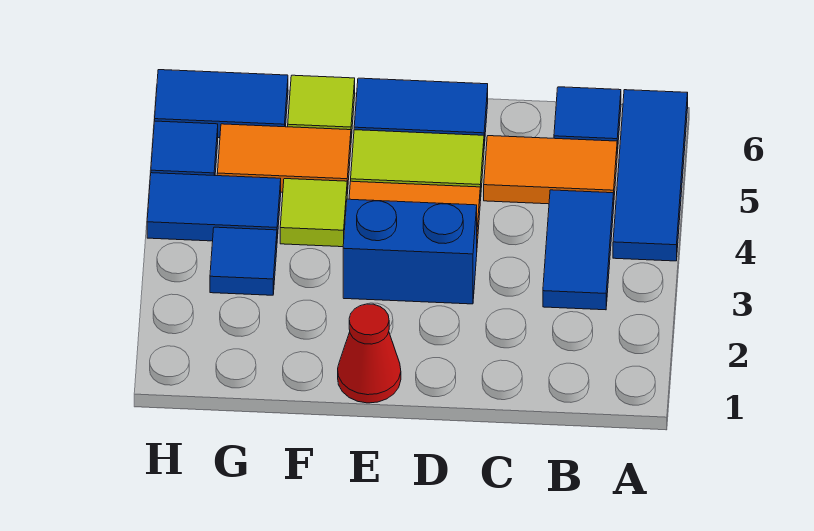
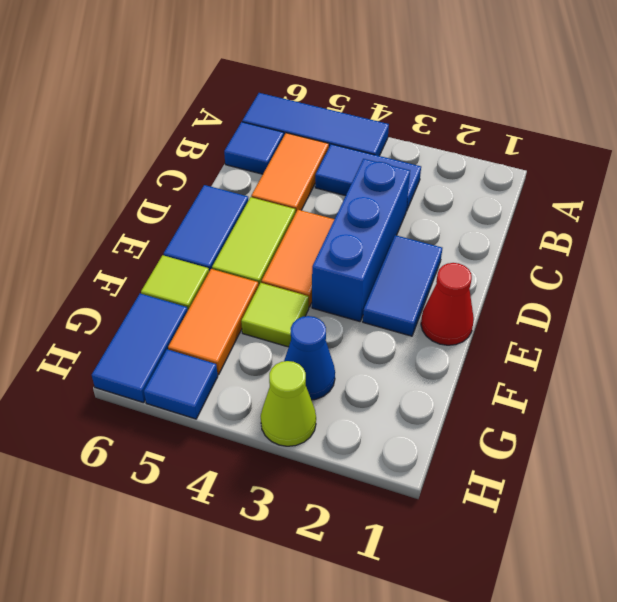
blue 1x2 brick [343,199,477,304] -> blue 1x3 brick [312,159,410,322]
blue 1x1 tile [210,227,277,295] -> blue 1x1 cone [284,316,335,400]
blue 1x2 tile [147,173,281,241] -> blue 1x2 tile moved to [363,235,442,336]
none -> lime 1x1 cone [261,361,316,446]

